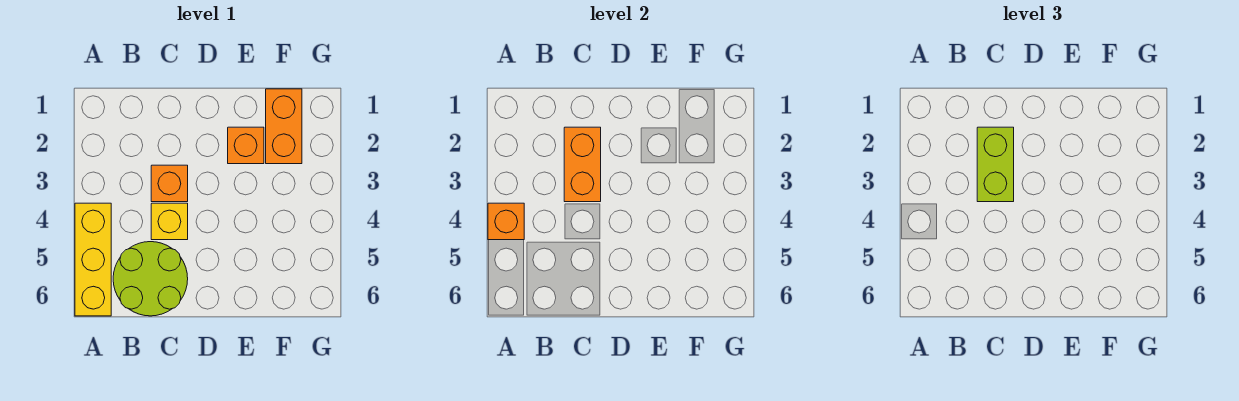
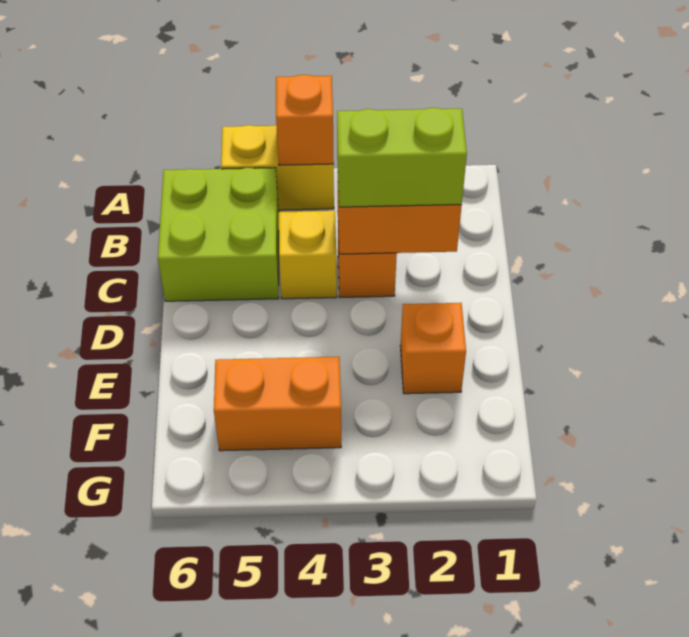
yellow 1x3 brick [75,203,111,316] -> yellow 1x2 brick [221,125,334,210]
lime 2x2 round brick [113,242,188,316] -> lime 2x2 brick [158,168,279,301]
orange 1x2 brick [266,89,302,164] -> orange 1x2 brick moved to [214,357,341,451]

